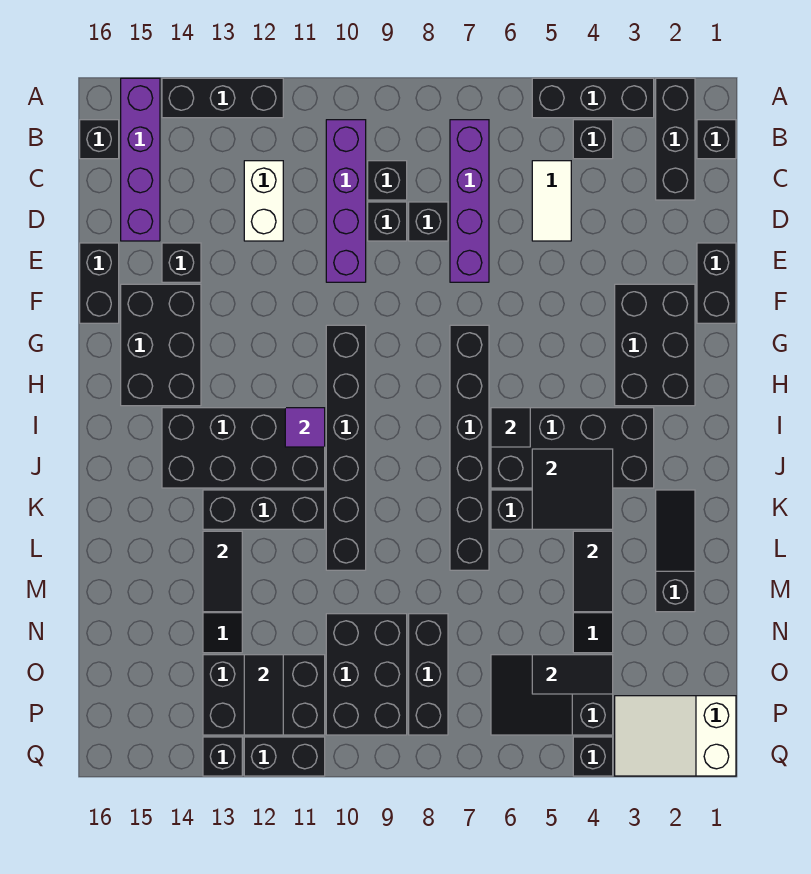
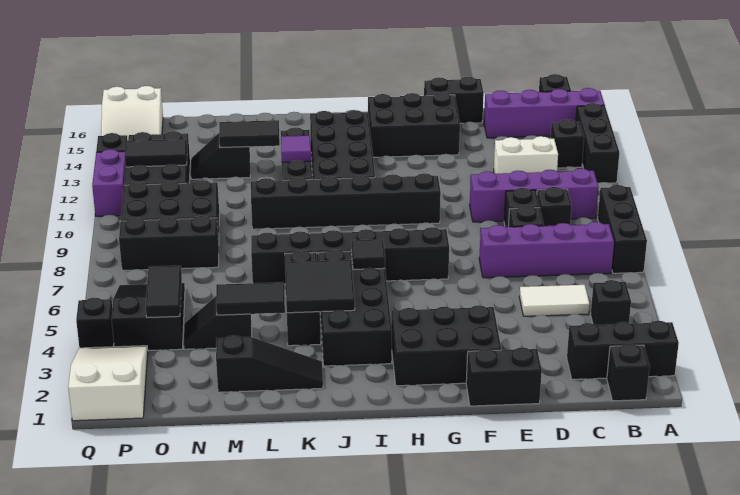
black 1x3 brick [532,78,654,118] -> black 1x3 brick moved to [598,185,647,273]
black 1x1 brick [162,243,201,282] -> black 1x1 brick moved to [550,120,584,168]
purple 1x1 tile [285,408,325,447] -> purple 1x1 tile moved to [281,135,311,162]
none -> white 2x3 slope [101,86,163,139]
black 1x2 brick [244,737,325,776] -> purple 1x2 brick [92,149,126,216]

